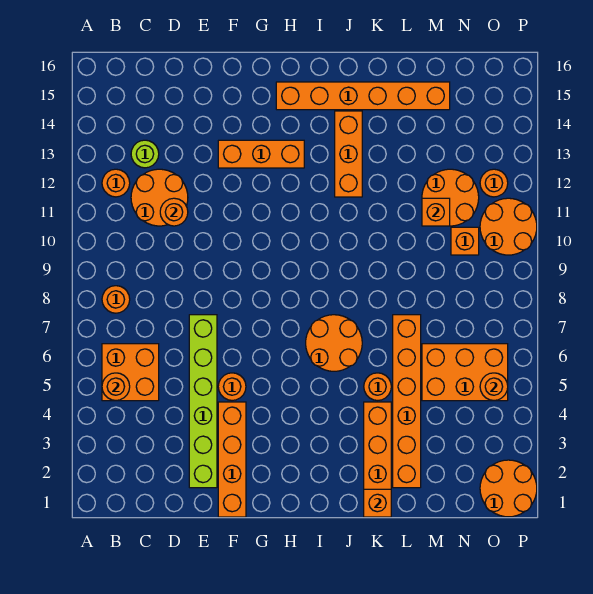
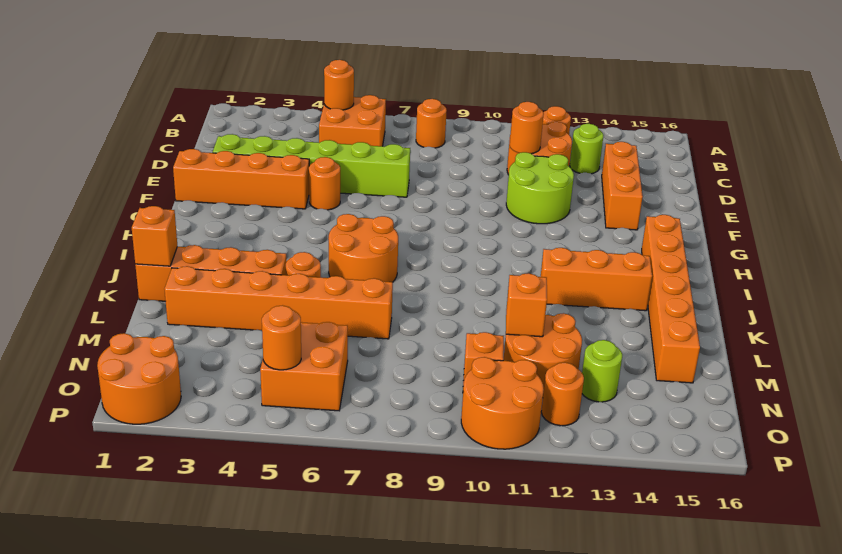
none -> lime 2x2 round brick [506,152,574,224]
orange 1x3 brick [218,140,304,168] -> orange 1x3 brick moved to [602,142,643,230]
orange 2x3 brick [422,344,508,401] -> orange 2x2 brick [260,322,348,411]
none -> lime 1x1 round brick [582,340,622,402]

